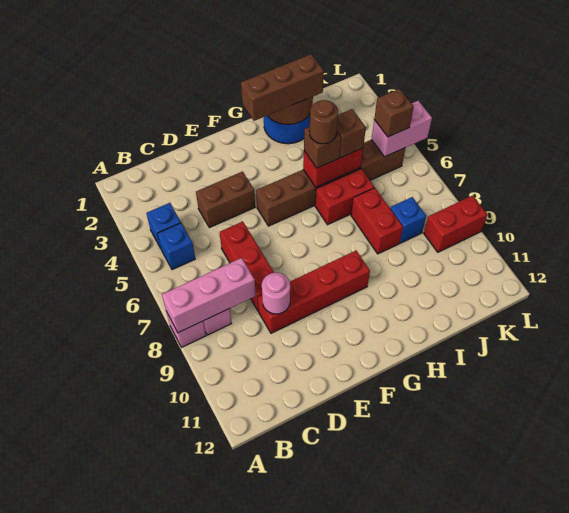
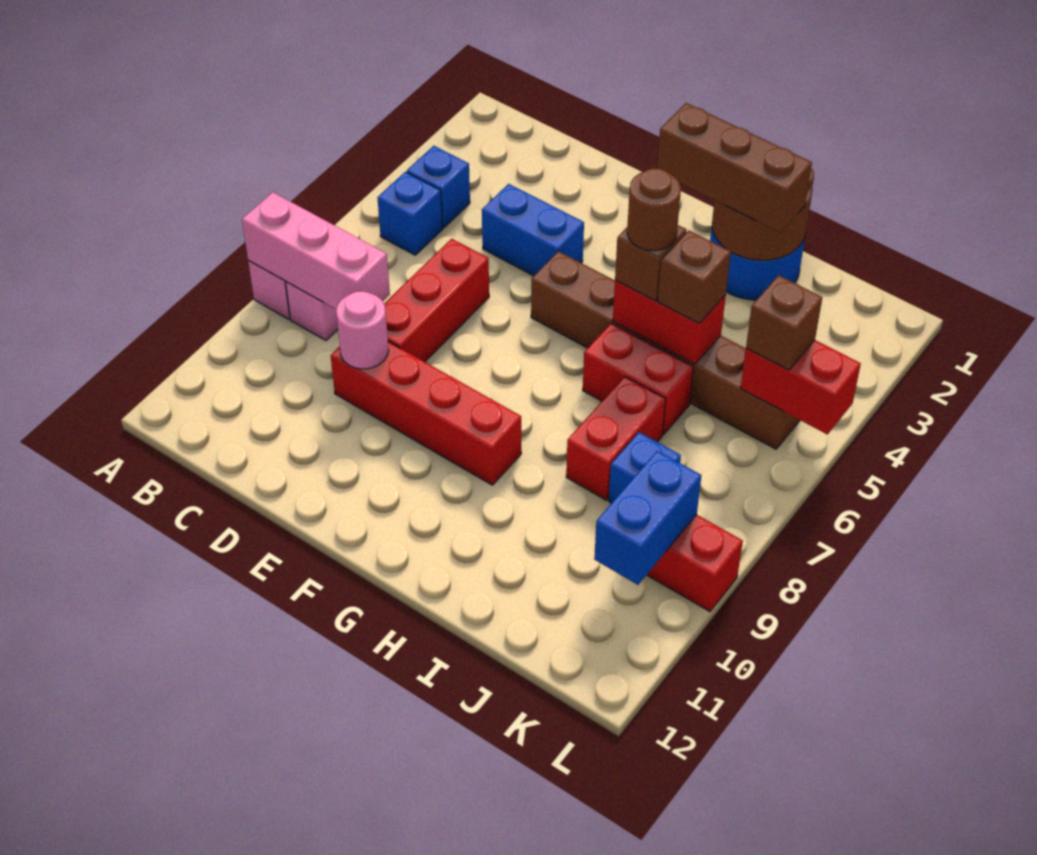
brown 1x2 brick [196,171,255,228] -> blue 1x2 brick [482,184,584,276]
pink 1x2 brick [371,101,432,157] -> red 1x2 brick [741,340,861,434]
none -> blue 1x2 brick [594,451,701,585]

